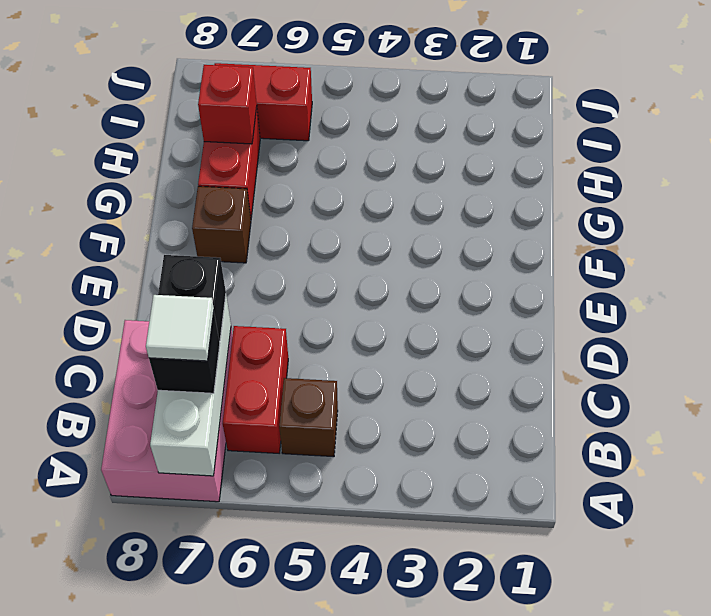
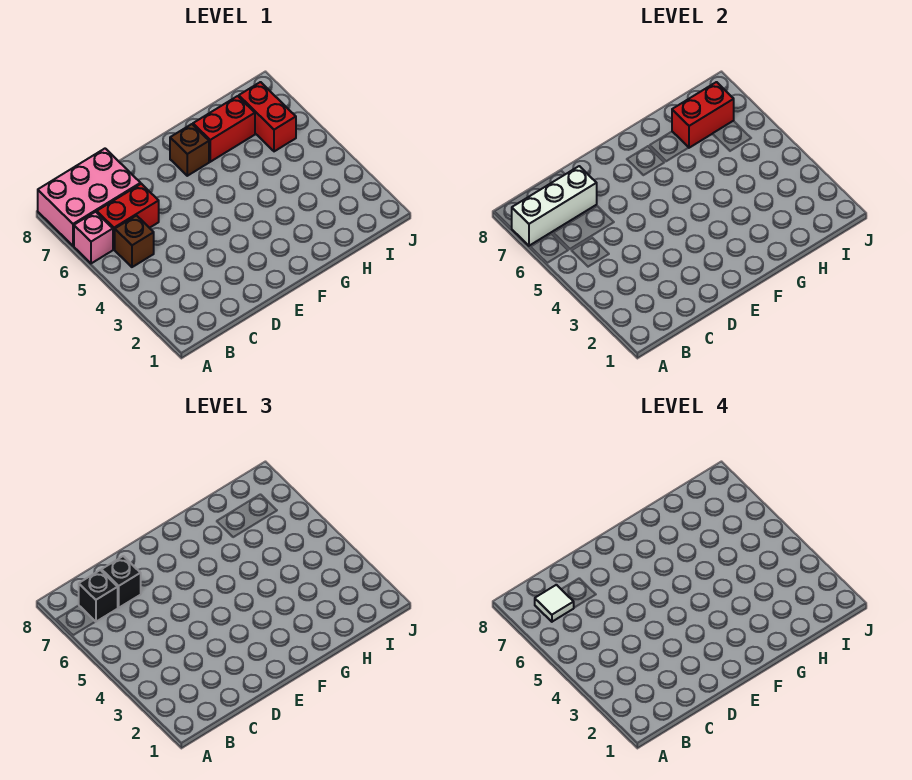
none -> pink 1x1 brick [74,212,113,263]
red 1x1 brick [198,65,257,144] -> red 1x2 brick [672,82,734,148]

